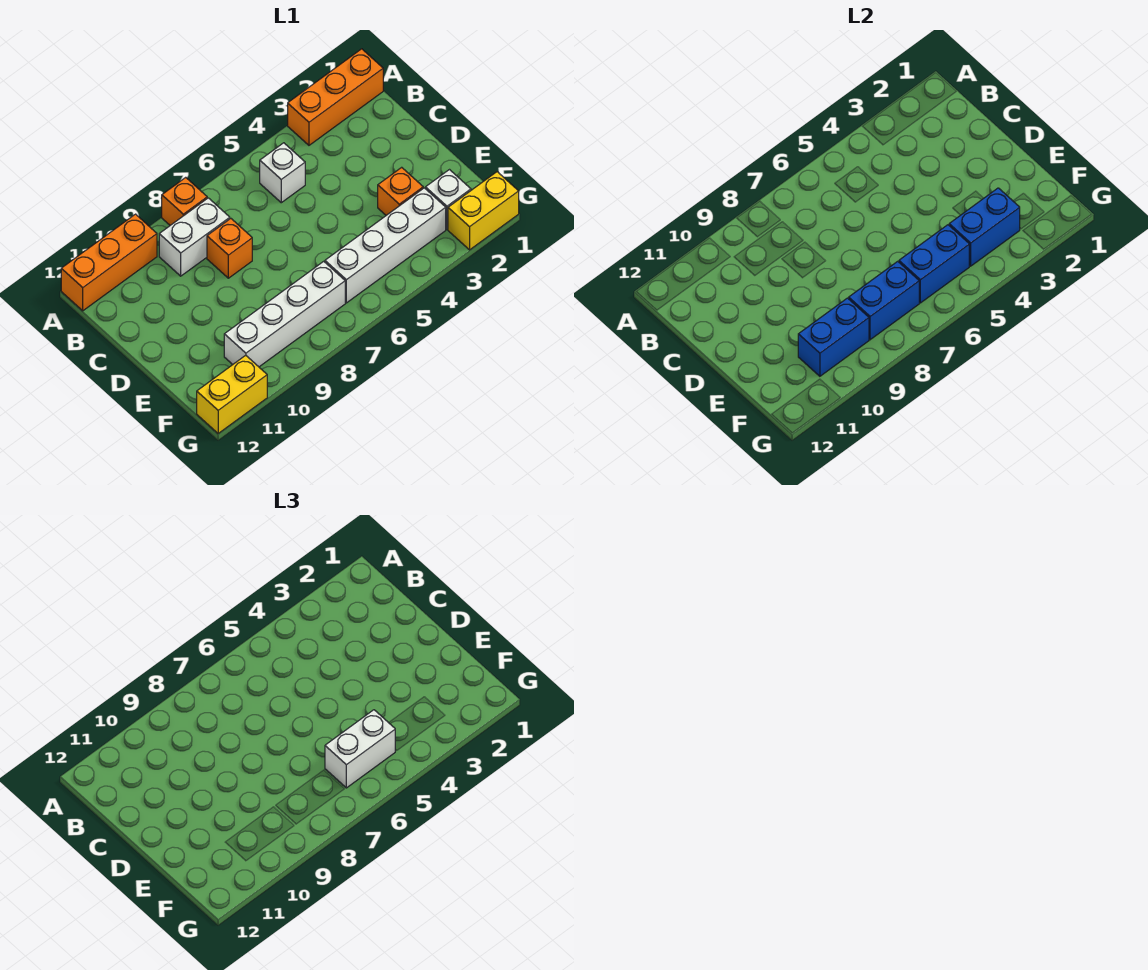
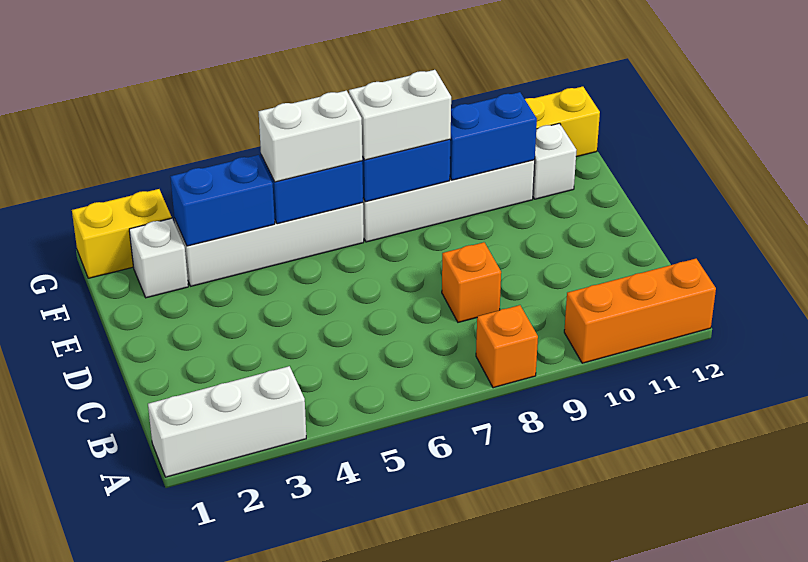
orange 1x3 brick [288,49,383,145] -> white 1x3 brick [148,366,306,477]
white 1x1 brick [260,143,305,203] -> white 1x1 brick moved to [533,123,576,199]
white 1x2 brick [159,198,230,276] -> white 1x2 brick moved to [349,70,451,160]
orange 1x1 brick [378,167,423,215] -> none

